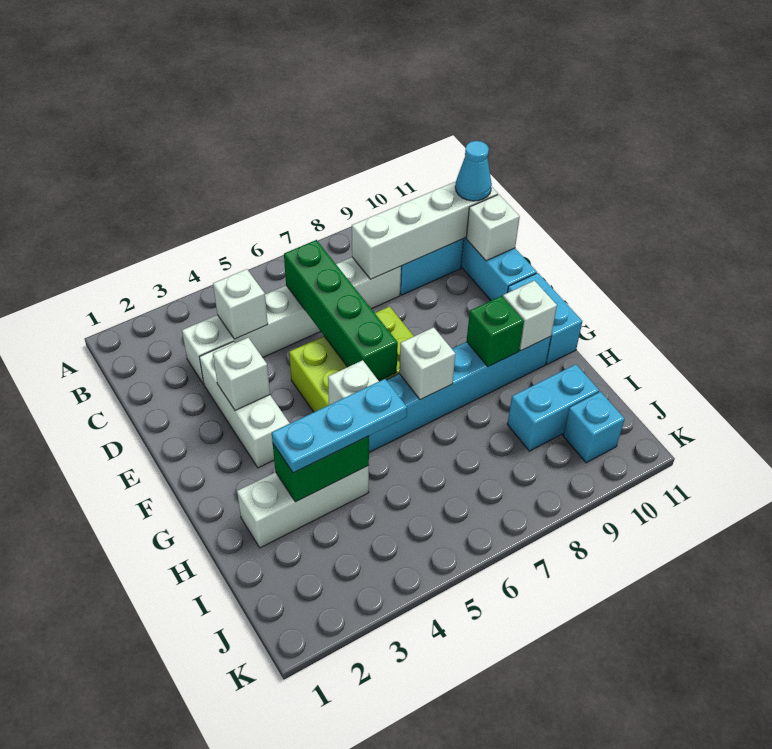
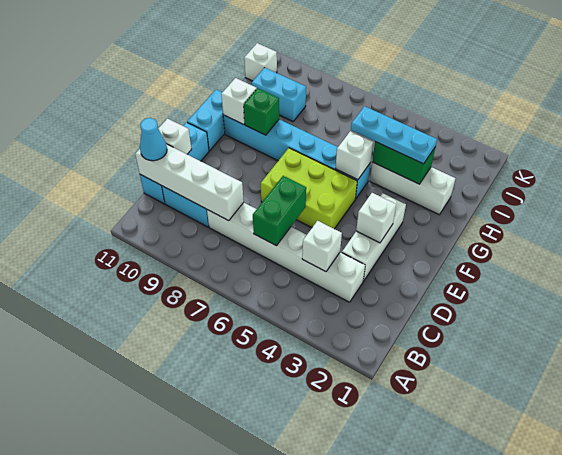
green 1x4 brick [284,240,398,381] -> green 1x2 brick [253,176,306,246]
white 1x1 brick [399,327,455,400] -> white 1x1 brick moved to [244,43,277,81]
cyan 1x1 brick [563,392,625,463] -> none

